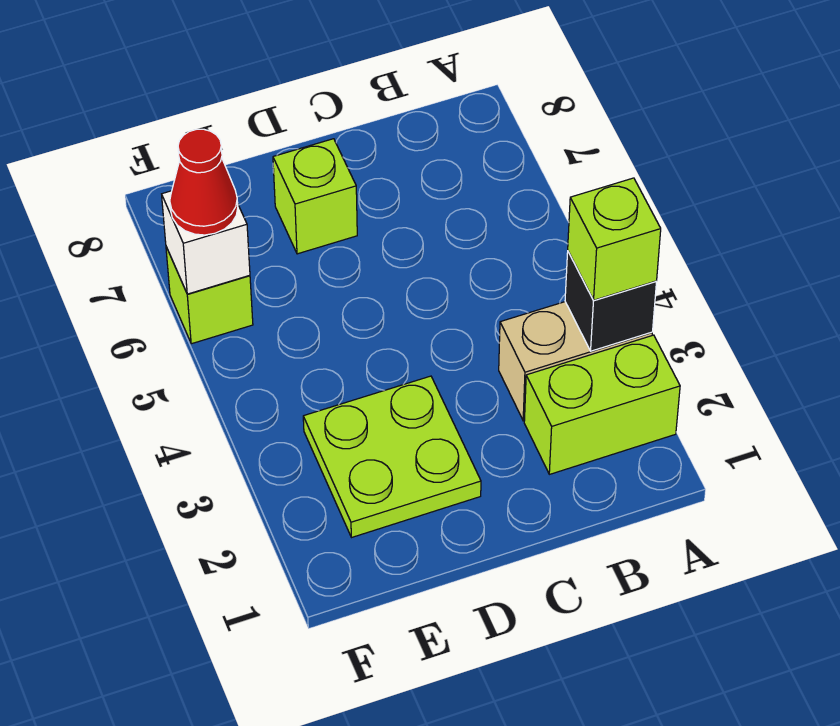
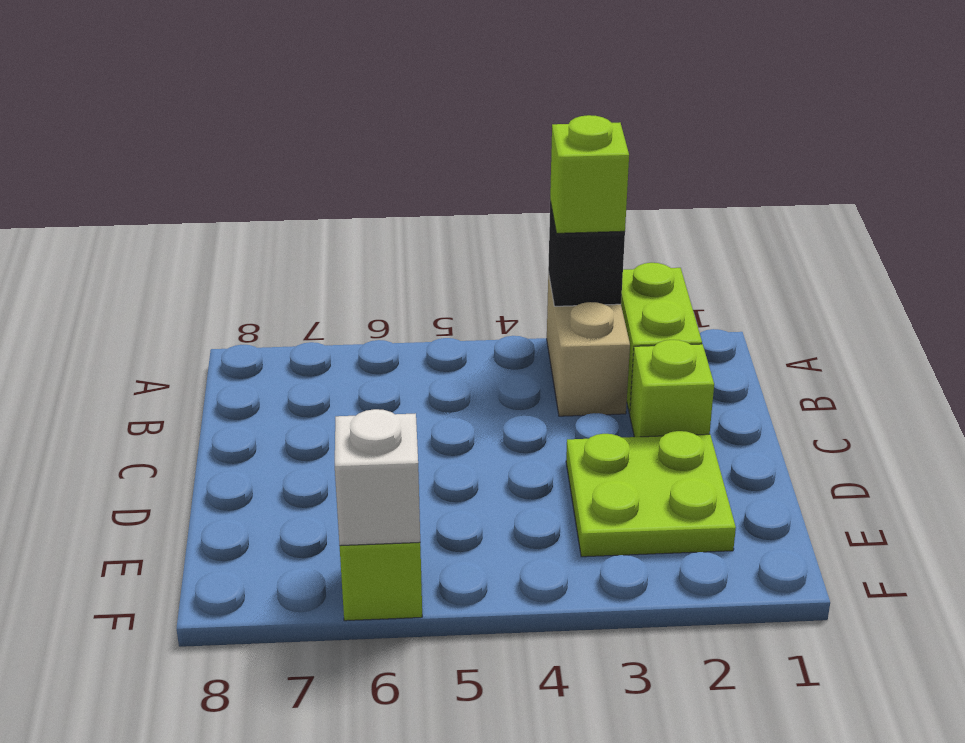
lime 1x1 brick [273,139,357,254] -> lime 1x1 brick moved to [630,340,714,437]
red 1x1 cone [170,129,238,235] -> none

